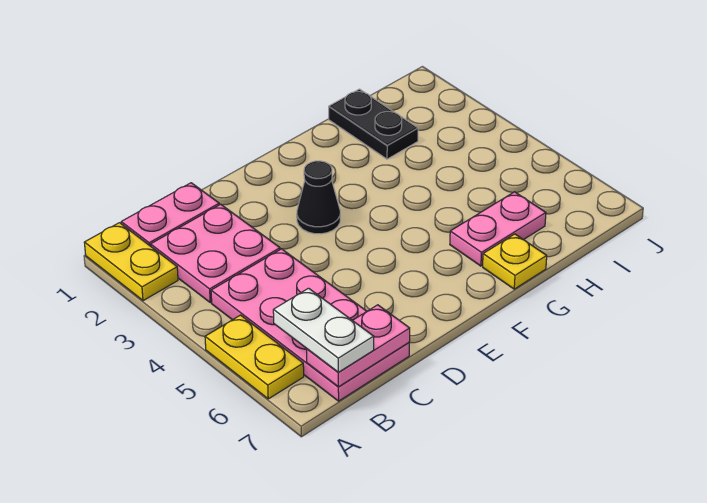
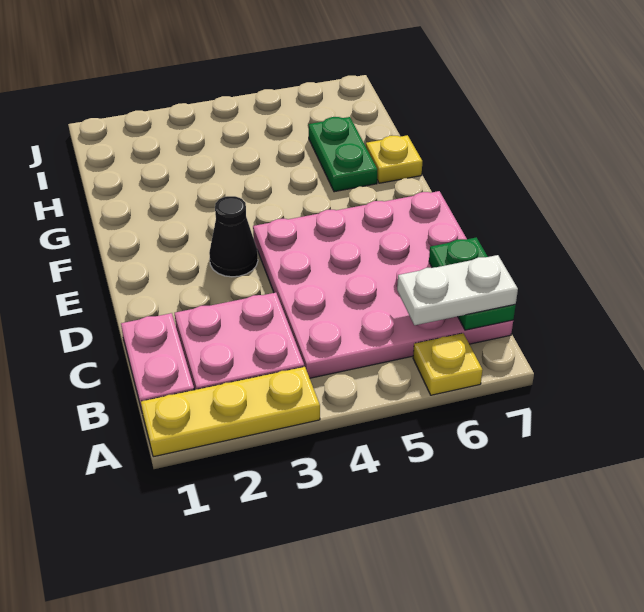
yellow 1x2 plate [84,223,178,301] -> yellow 1x3 plate [141,367,320,457]
yellow 1x2 plate [205,315,304,399] -> yellow 1x1 plate [413,333,482,395]
pink 2x4 plate [211,249,409,401] -> pink 4x4 plate [253,191,513,378]
pink 1x2 plate [307,305,410,387] -> green 1x2 plate [429,237,516,330]
pink 1x2 plate [450,192,546,266] -> green 1x2 plate [308,117,378,192]
black 1x2 plate [329,89,418,159] -> none

